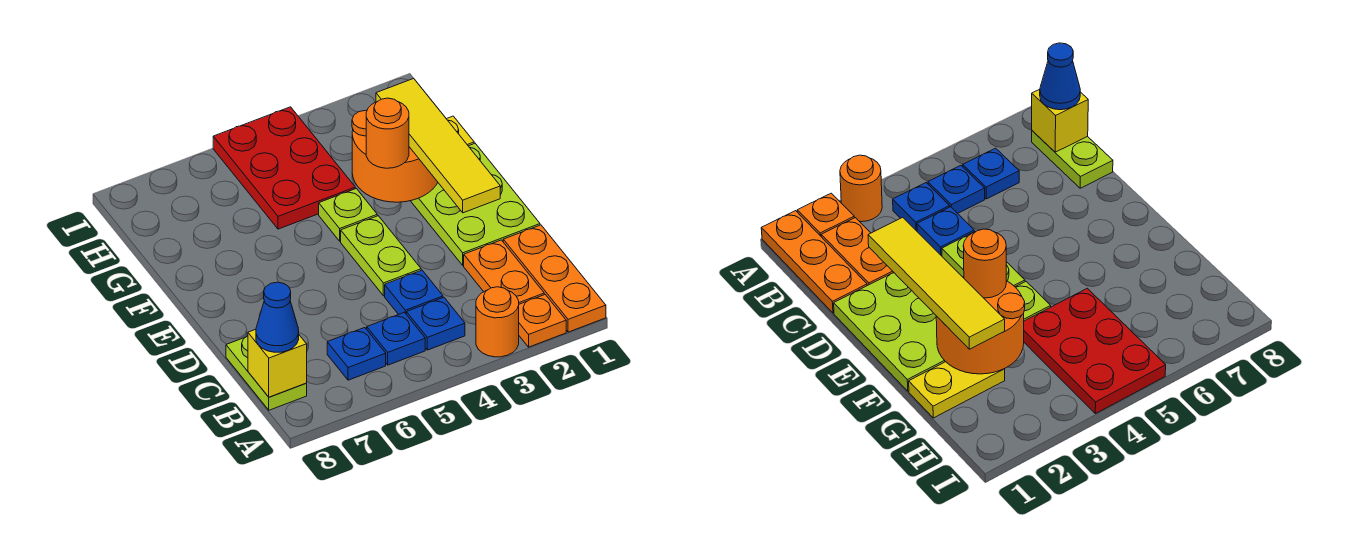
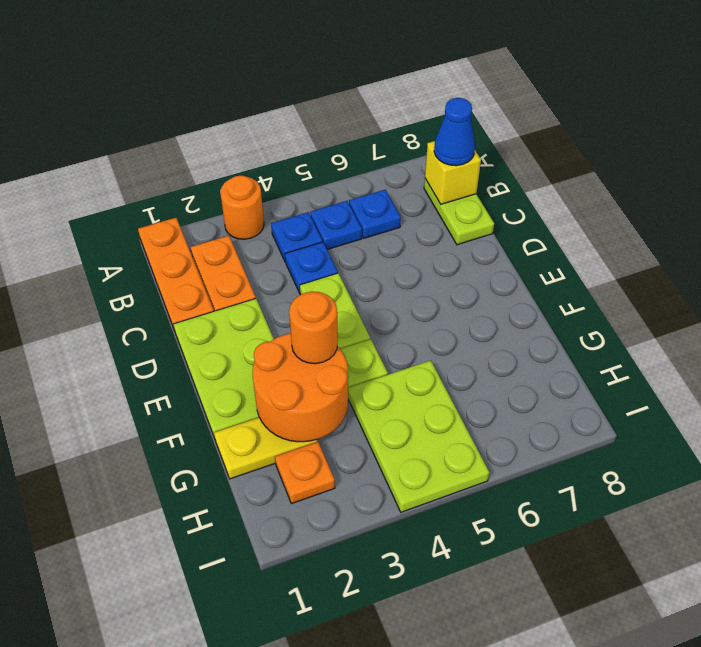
orange 1x1 plate [519,295,566,347] -> orange 1x1 plate moved to [275,442,335,504]
yellow 1x4 tile [376,79,500,213] -> none
red 2x3 plate [213,107,355,229] -> lime 2x3 plate [348,360,489,512]

